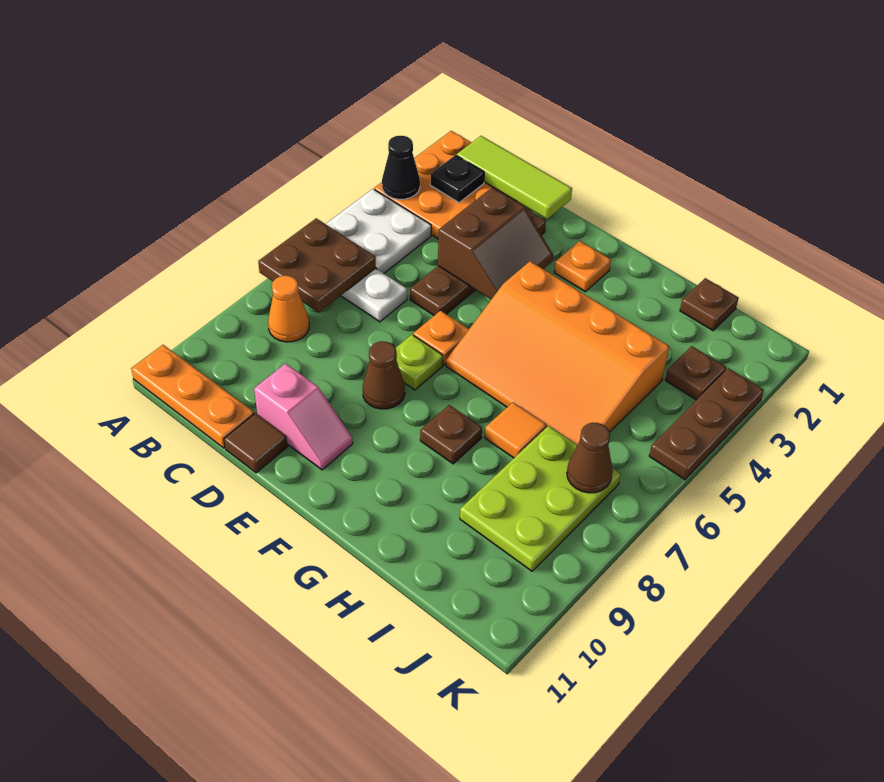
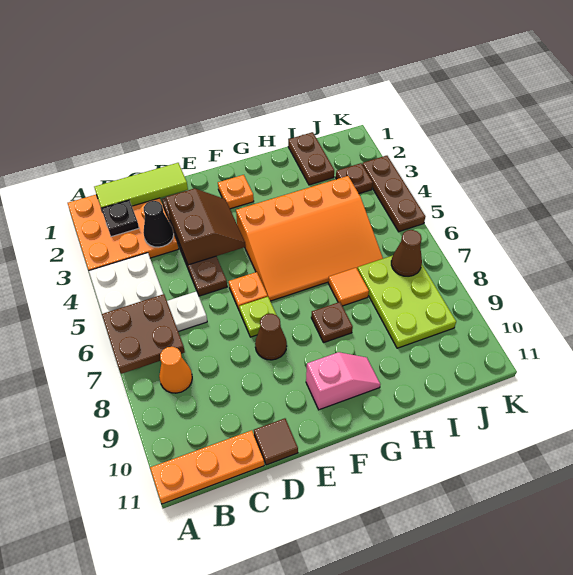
black 1x1 cone [382,136,420,199] -> black 1x1 cone moved to [143,201,174,247]
pink 1x2 slope [254,364,353,470] -> pink 1x2 slope moved to [306,352,380,410]
brown 1x1 plate [680,278,739,331] -> brown 1x2 plate [288,132,334,185]

